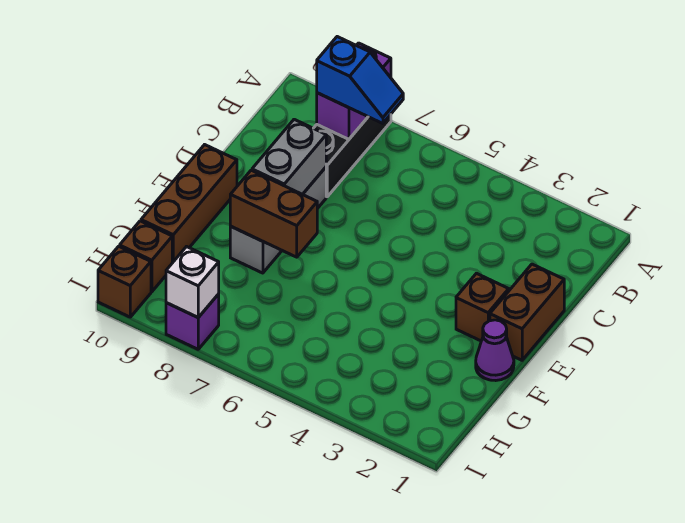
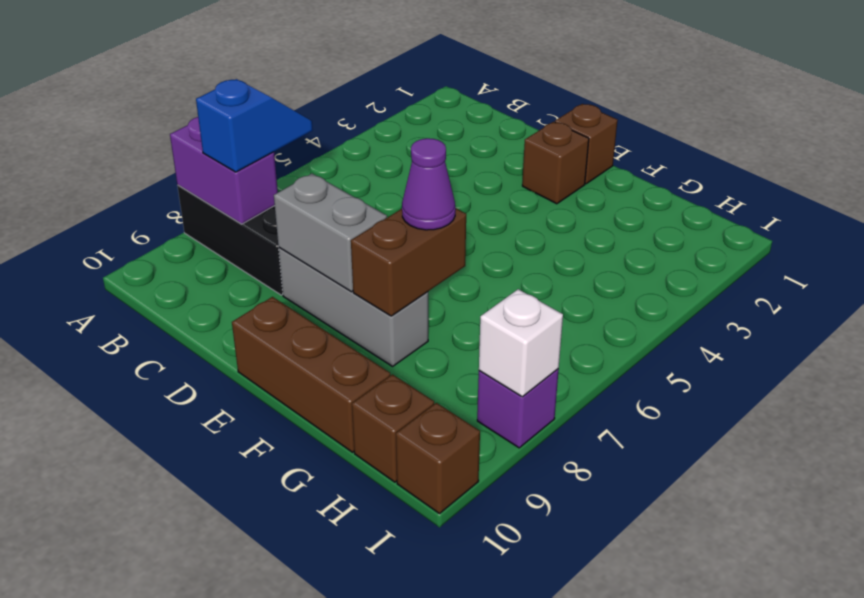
brown 1x2 brick [490,264,564,360] -> brown 1x1 brick [555,104,618,184]
purple 1x1 cone [476,320,514,381] -> purple 1x1 cone moved to [402,138,455,230]

